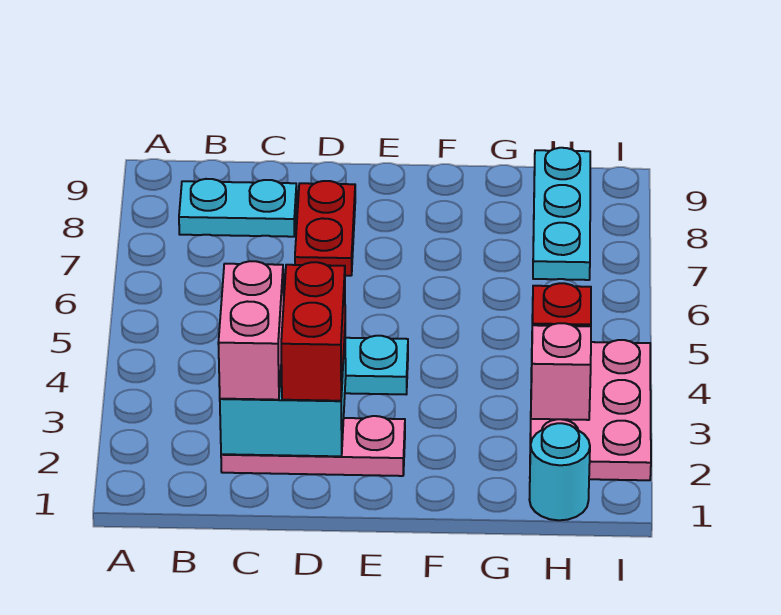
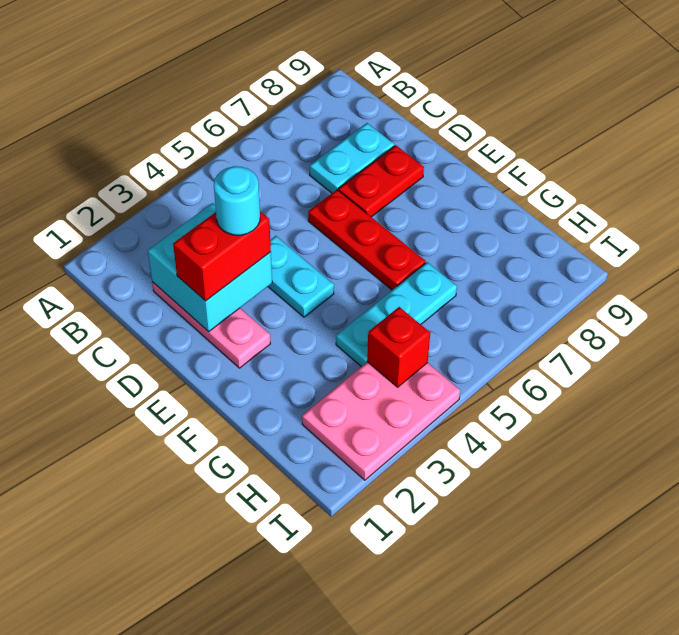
cyan 1x2 plate [179,179,297,237] -> cyan 1x2 plate turned to [310,123,394,193]
pink 1x2 brick [218,261,284,400] -> none
none -> red 1x3 plate [308,190,426,290]
cyan 1x1 round brick [529,423,590,520] -> cyan 1x1 round brick moved to [214,166,260,235]
pink 1x1 brick [531,323,591,420] -> none
cyan 1x3 plate [533,148,590,280] -> cyan 1x3 plate moved to [336,262,457,367]

